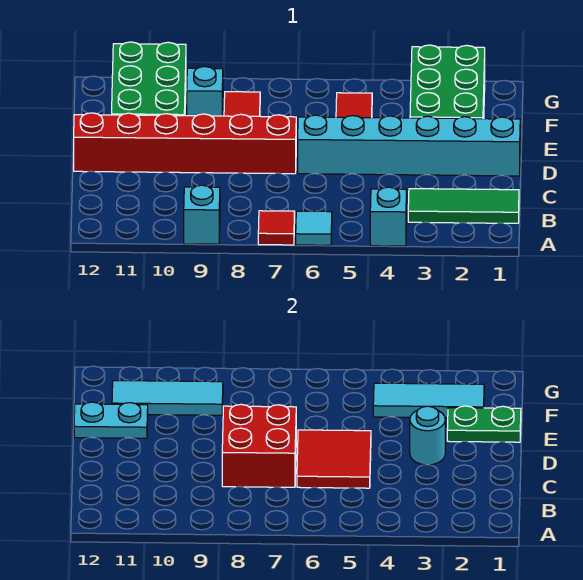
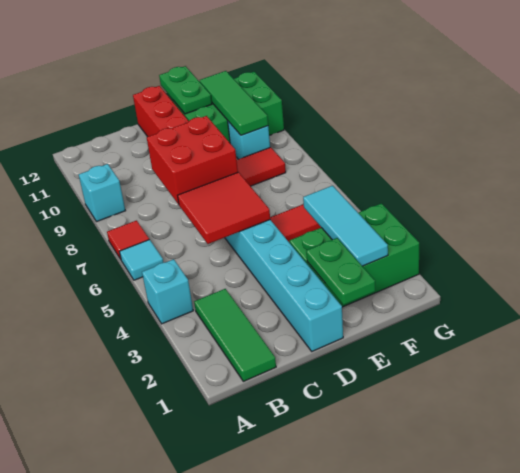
cyan 1x1 round brick [410,406,445,465] -> none
cyan 1x2 plate [74,402,148,438] -> green 1x2 plate [159,66,212,114]
cyan 1x3 tile [112,381,223,415] -> green 1x3 tile [200,71,268,135]

